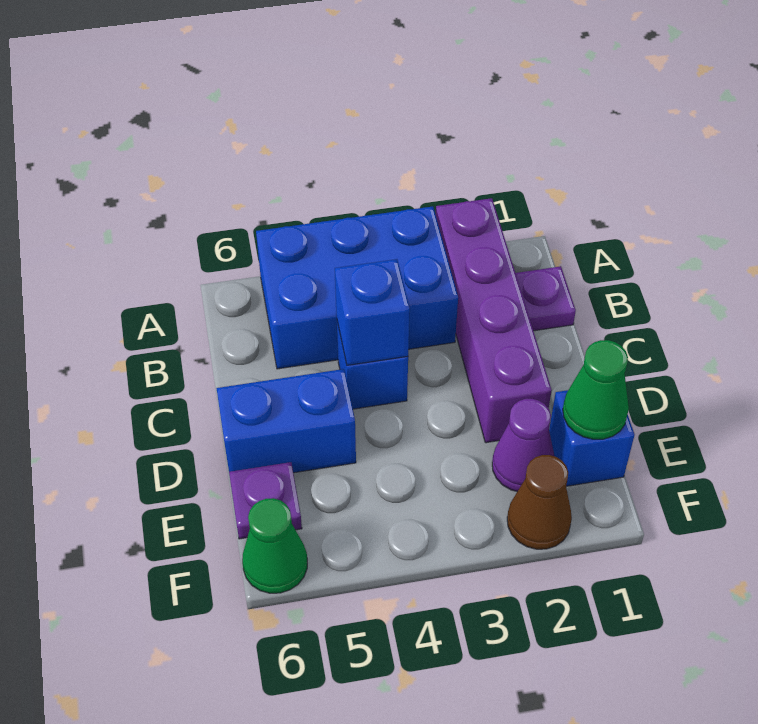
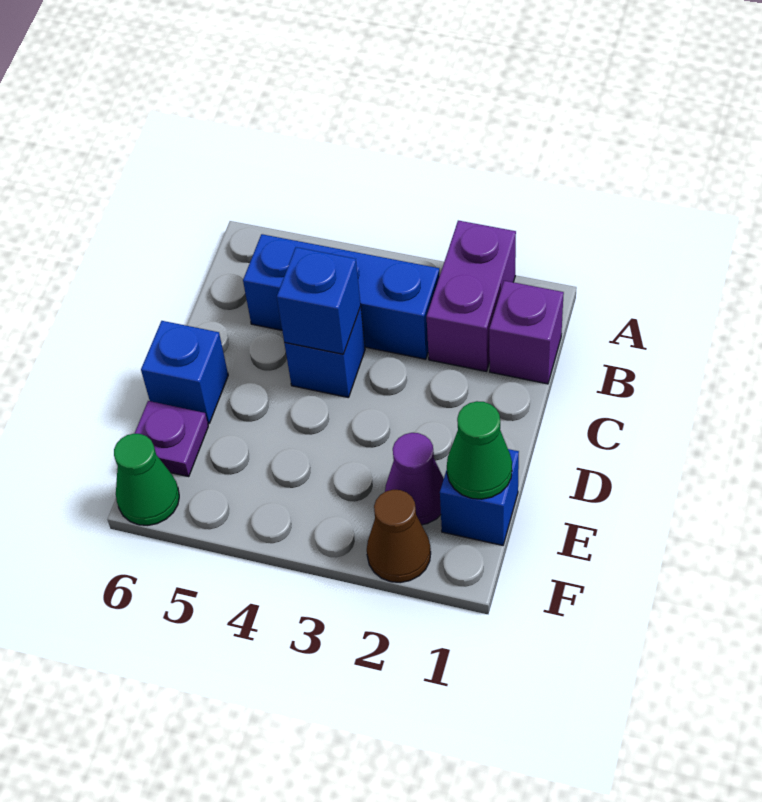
purple 1x4 brick [436,198,552,443] -> purple 1x2 brick [427,221,516,371]
blue 2x3 brick [256,206,458,369] -> blue 1x3 brick [243,234,440,359]
purple 1x1 plate [516,266,576,331] -> purple 1x1 brick [489,281,564,384]
blue 1x2 brick [216,369,356,473] -> blue 1x1 brick [141,321,228,424]

